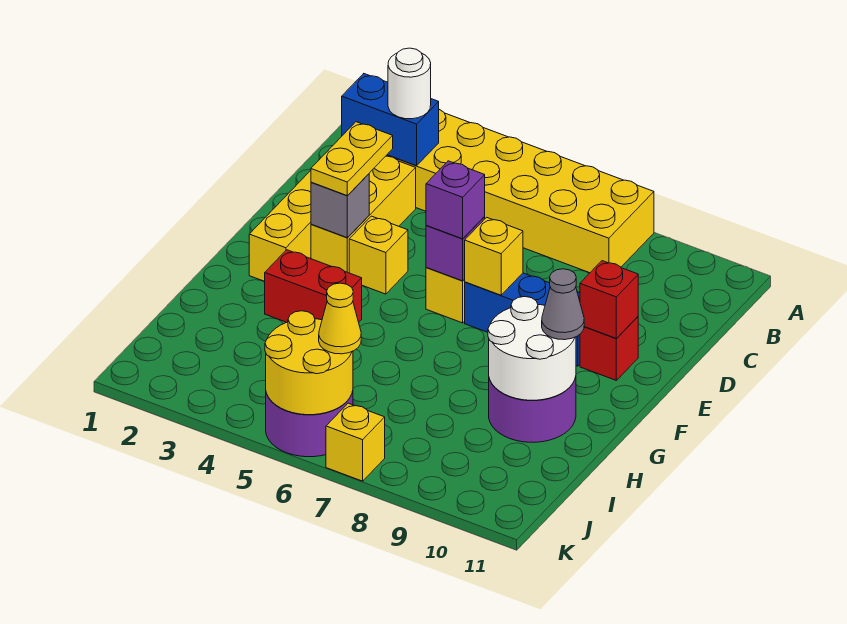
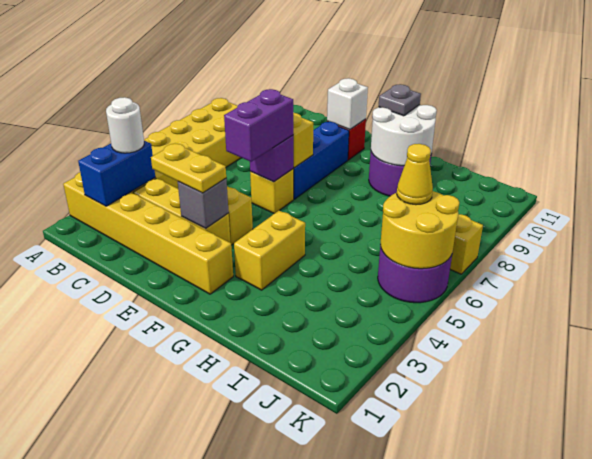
purple 1x1 brick [426,161,485,239] -> purple 1x2 brick [224,89,294,162]
red 1x1 brick [580,261,638,339] -> white 1x1 brick [327,78,368,130]
red 1x2 brick [265,250,362,322] -> yellow 1x2 brick [234,210,305,290]
grey 1x1 cone [542,269,584,340] -> grey 1x1 plate [378,84,421,116]

